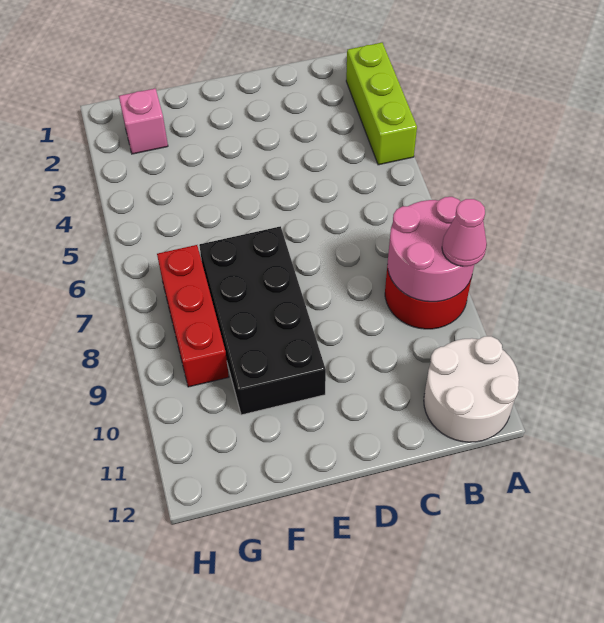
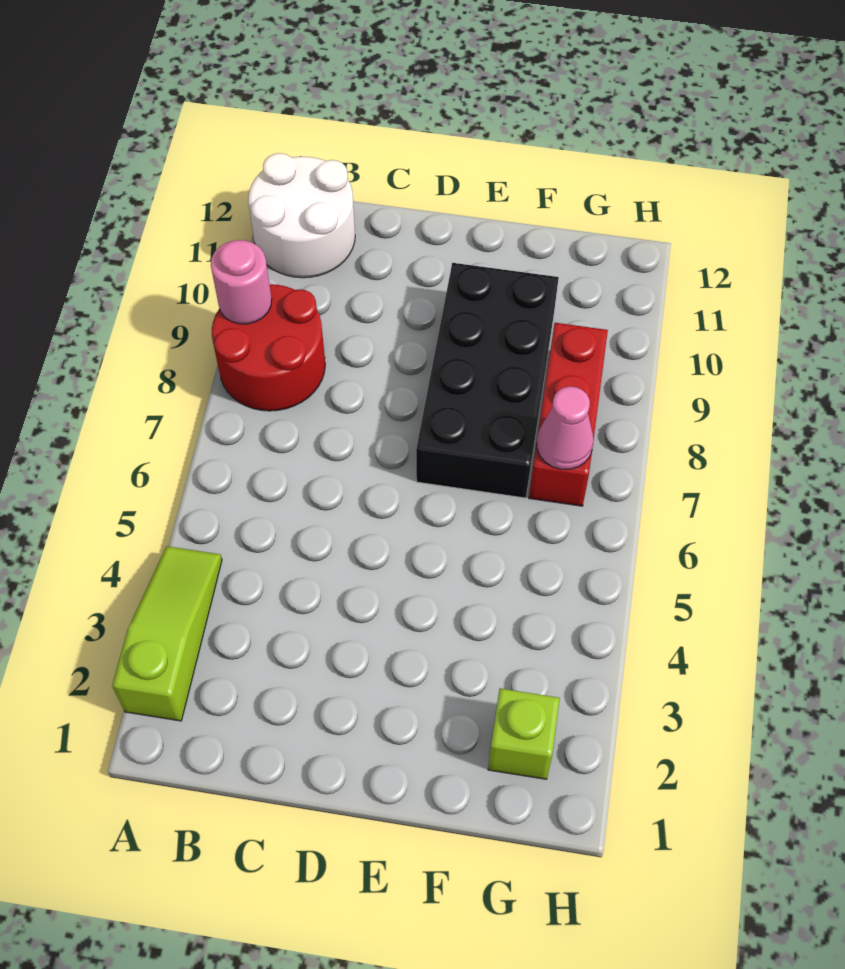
lime 1x3 brick [346,43,417,165] -> lime 1x3 slope [112,546,222,721]
pink 2x2 round brick [387,197,474,302] -> pink 1x1 round brick [211,240,272,324]
pink 1x1 cone [442,199,487,266] -> pink 1x1 cone moved to [537,386,593,469]
pink 1x1 brick [119,88,168,154] -> lime 1x1 brick [488,689,560,779]

